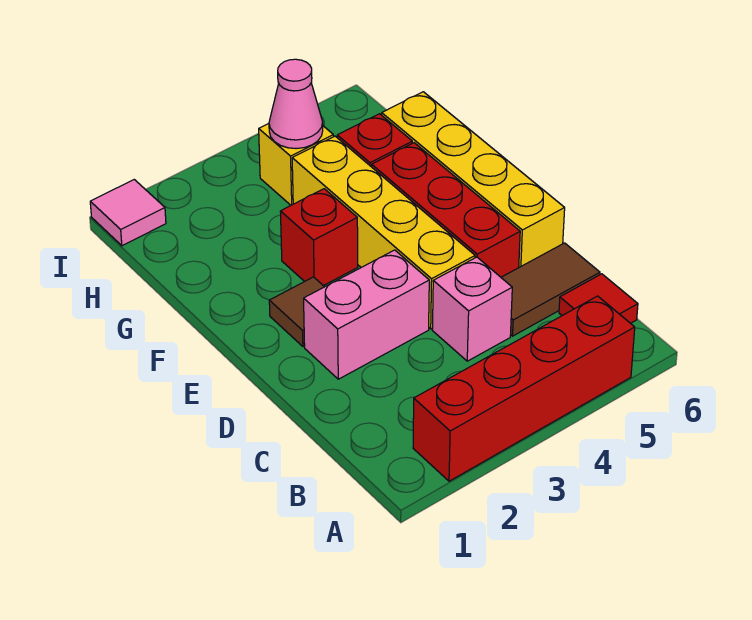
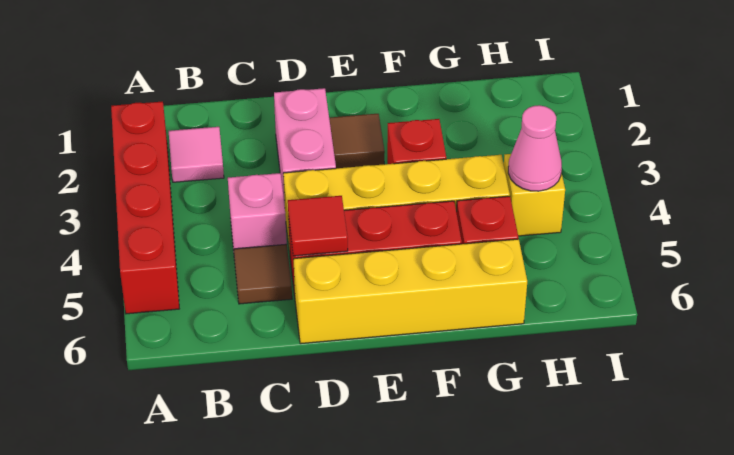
red 1x1 tile [559,274,638,323] -> red 1x1 tile moved to [288,196,348,256]
brown 1x2 tile [501,243,600,336] -> brown 1x1 tile [234,244,292,304]
pink 1x1 tile [90,180,166,246] -> pink 1x1 tile moved to [169,127,224,182]

